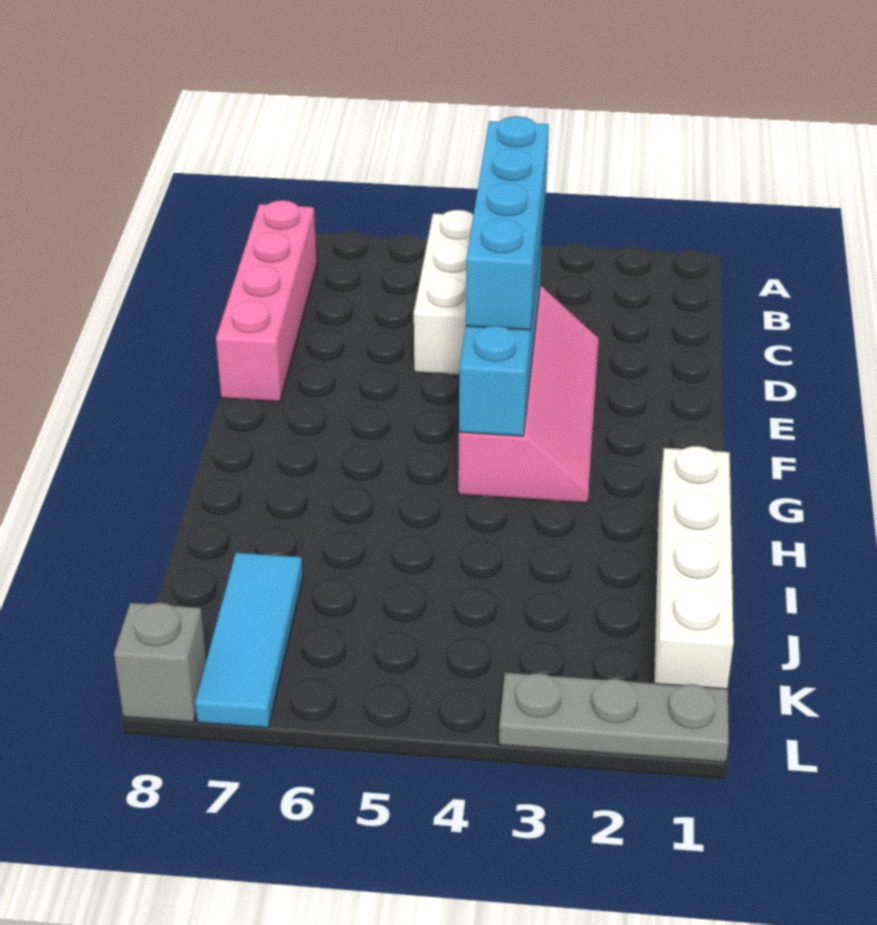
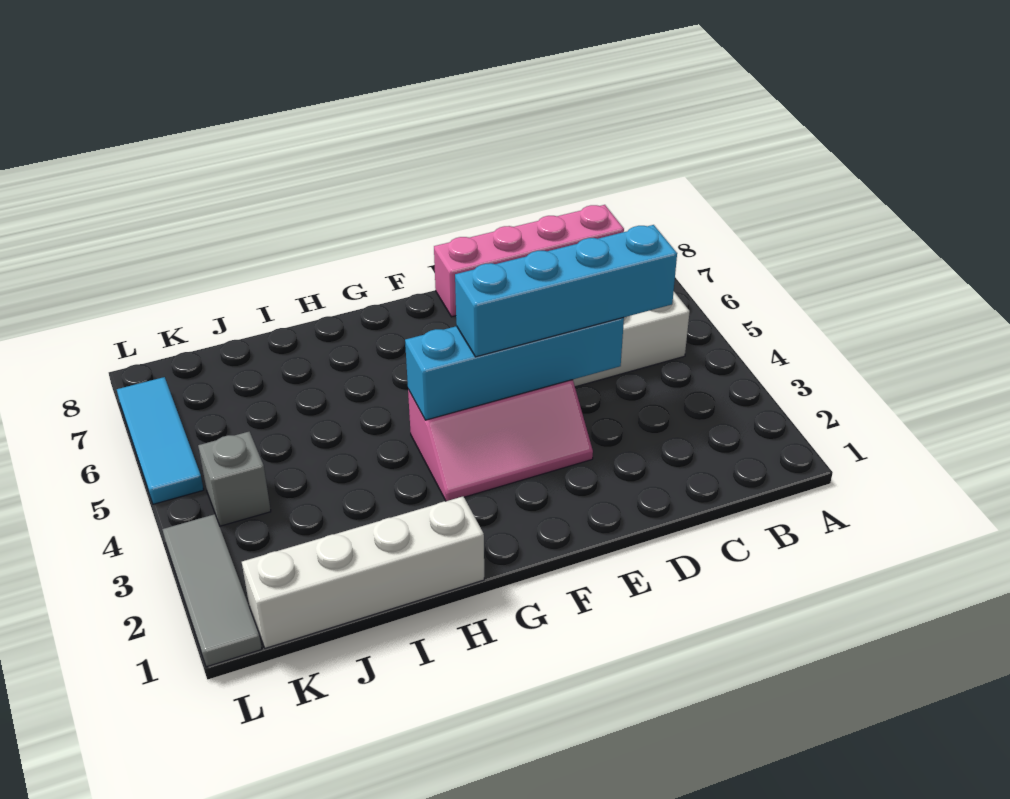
pink 2x4 slope [458,286,599,503] -> pink 2x3 slope [408,380,593,501]
cyan 1x3 tile [195,553,303,728] -> cyan 1x3 tile turned to [117,377,204,504]
grey 1x3 plate [499,673,729,762] -> grey 1x3 tile [162,514,262,667]
grey 1x1 brick [114,603,206,722] -> grey 1x1 brick moved to [198,432,271,526]

